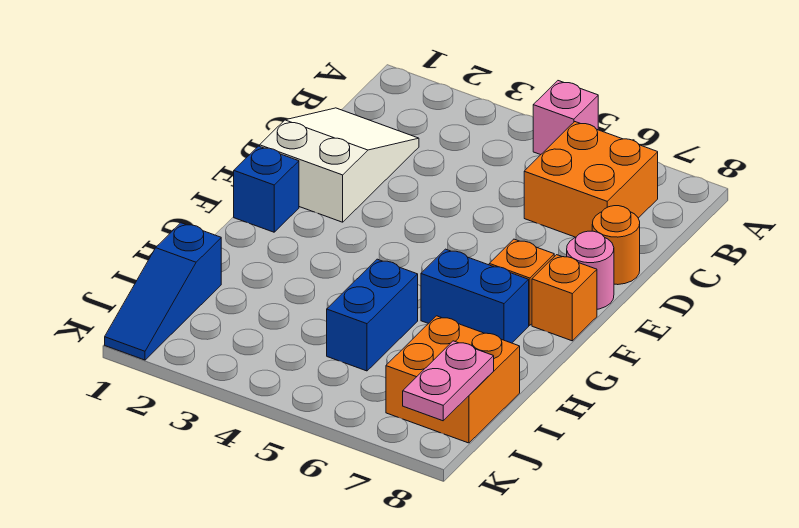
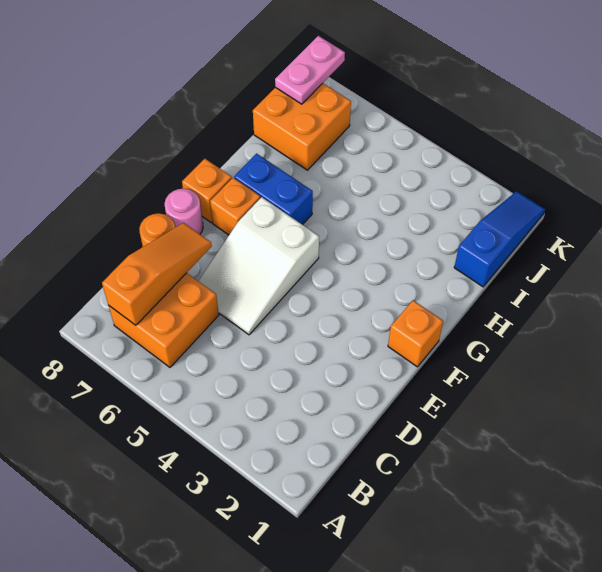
pink 1x1 brick [533,81,598,155] -> none
none -> orange 1x3 slope [102,223,212,325]
white 2x3 slope [260,108,419,222] -> white 2x3 slope moved to [199,197,319,335]
blue 1x1 brick [234,146,299,232] -> orange 1x1 brick [388,300,443,367]
blue 1x2 brick [327,259,418,371] -> none

